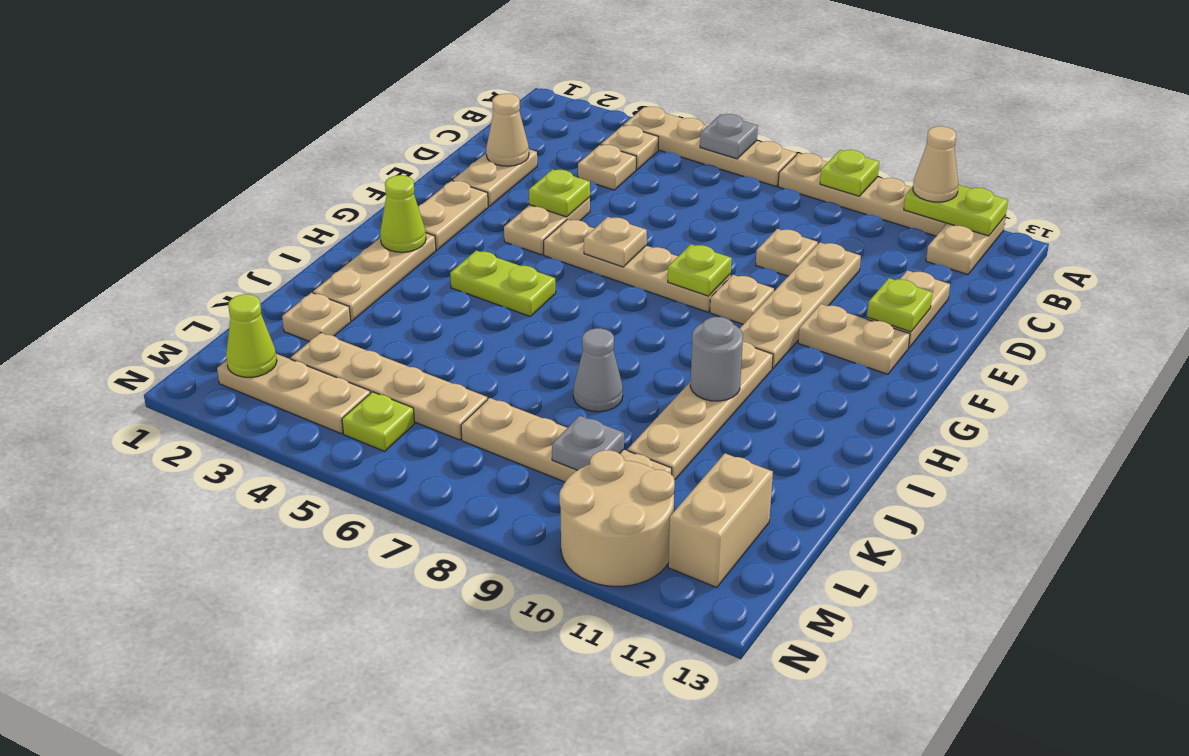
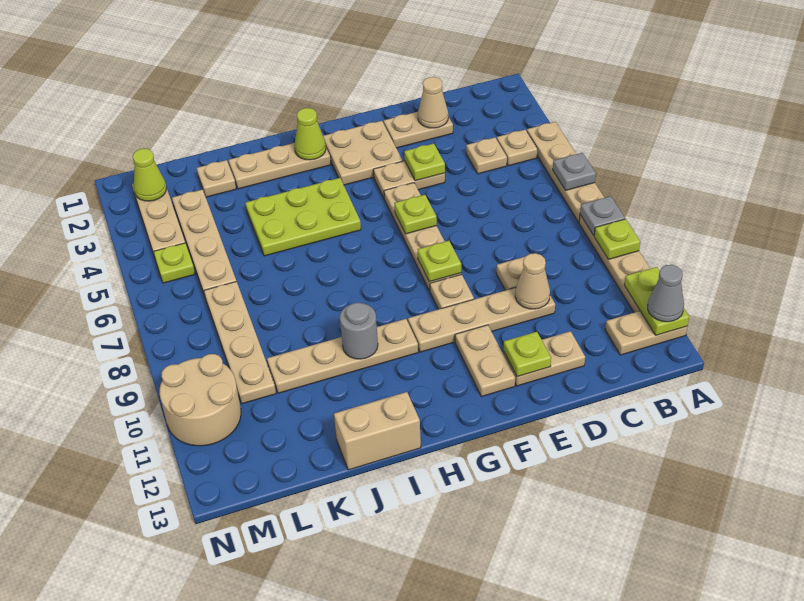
tan 1x1 cone [913,126,958,202] -> tan 1x1 cone moved to [515,253,550,309]
tan 1x2 plate [418,181,488,250] -> tan 2x2 plate [323,121,403,185]
tan 1x1 plate [584,217,647,267] -> lime 1x1 plate [394,195,437,234]
lime 1x2 plate [450,250,556,317] -> lime 2x3 plate [245,178,361,256]
grey 1x1 cone [573,328,623,412] -> grey 1x1 cone moved to [648,265,684,322]
grey 1x1 plate [552,416,624,470] -> grey 1x1 plate moved to [580,196,625,236]
tan 1x2 brick [668,453,773,588] -> tan 1x2 brick moved to [334,392,421,470]

